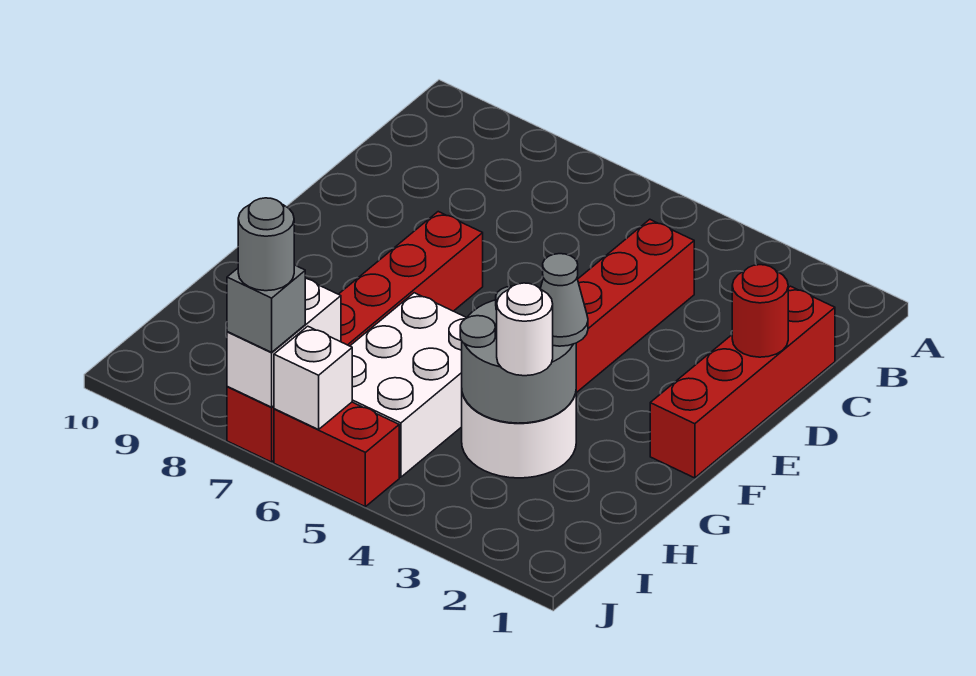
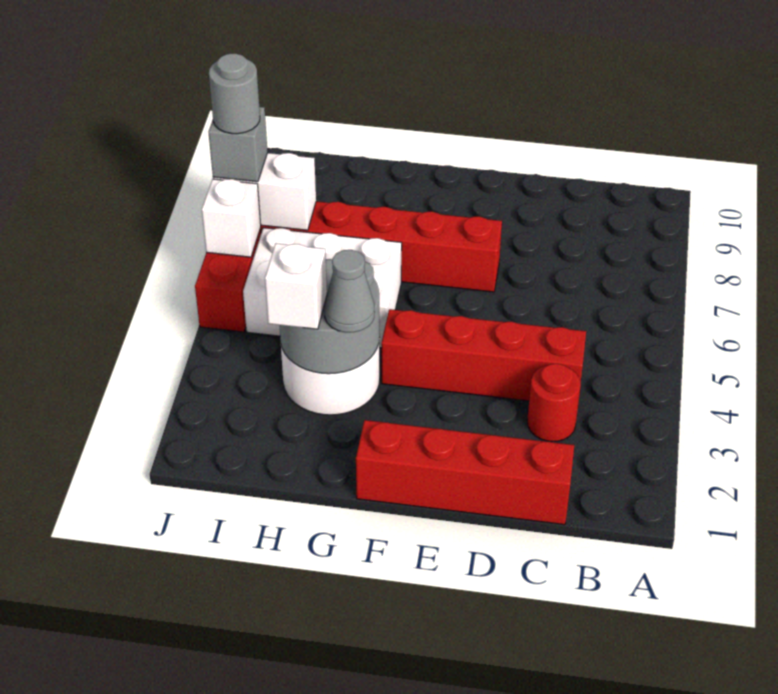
red 1x1 round brick [732,265,788,357] -> red 1x1 round brick moved to [527,364,581,441]
white 1x1 round brick [497,283,553,376] -> white 1x1 brick [265,243,327,329]

